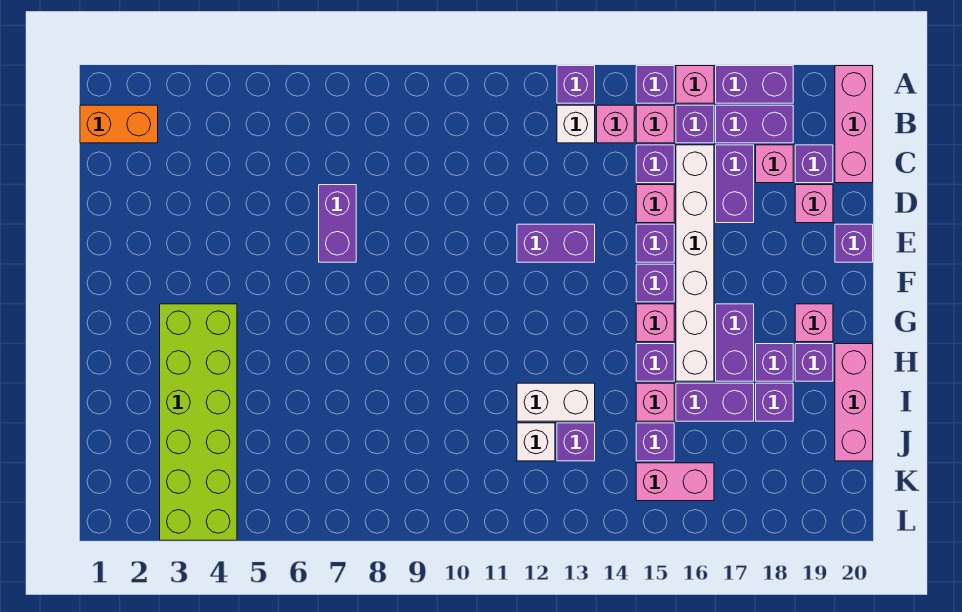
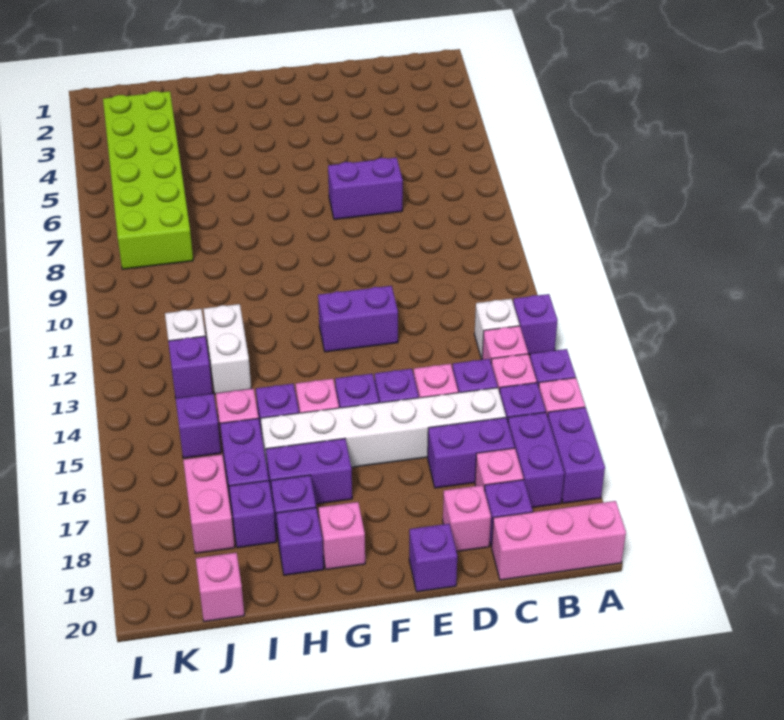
orange 1x2 brick [80,105,158,143] -> none
purple 1x2 brick [517,224,595,262] -> purple 1x2 brick turned to [318,286,398,352]
lime 2x6 brick [160,304,237,540] -> lime 2x6 brick turned to [103,91,193,269]
pink 1x3 brick [835,344,873,461] -> pink 1x1 brick [196,553,244,622]
pink 1x2 brick [636,463,714,501] -> pink 1x2 brick moved to [183,454,235,553]

